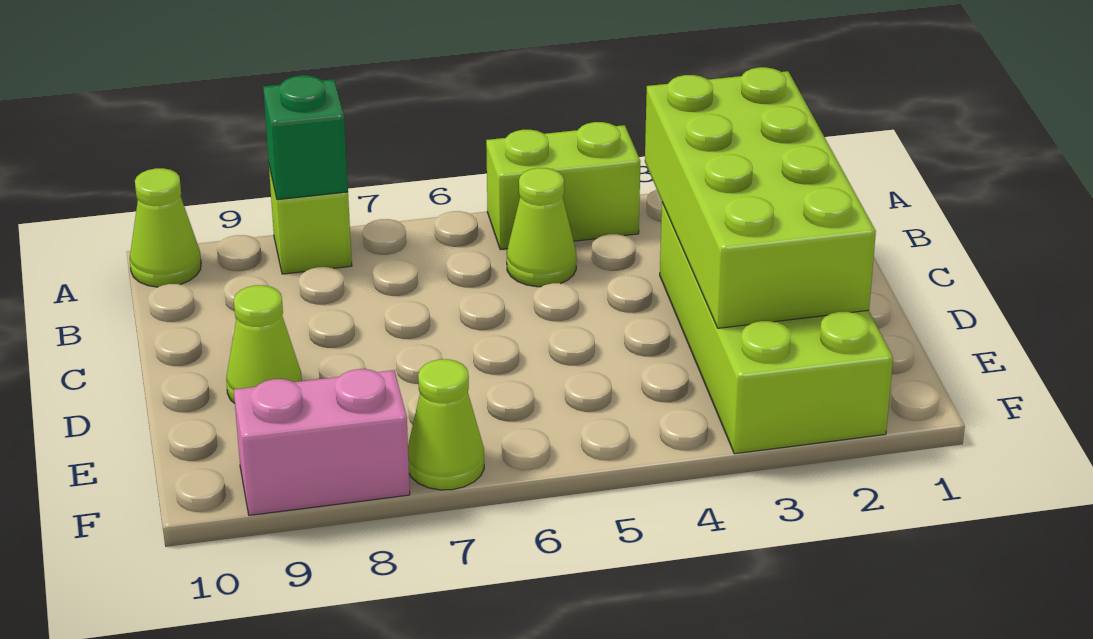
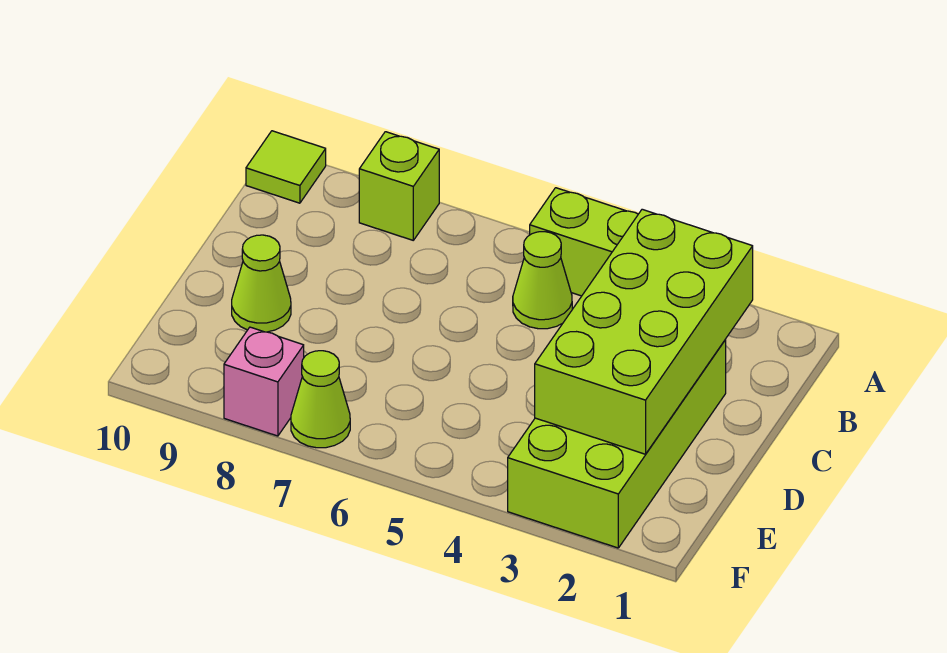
green 1x1 brick [263,75,348,200] -> none
lime 1x1 cone [130,168,201,287] -> lime 1x1 tile [246,131,326,203]
pink 1x2 brick [234,369,410,515] -> pink 1x1 brick [224,327,304,436]

